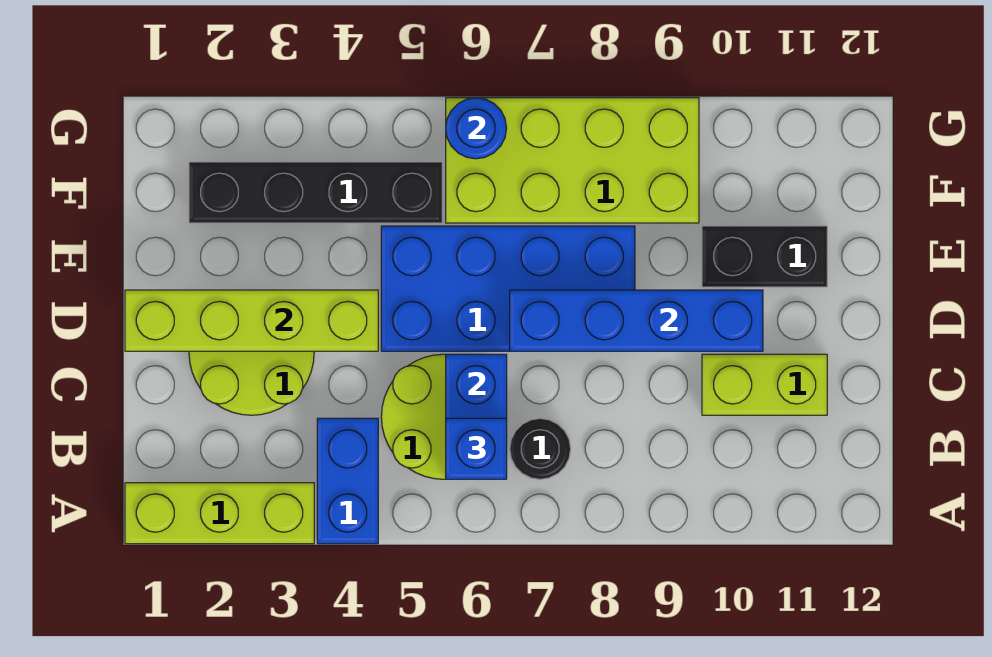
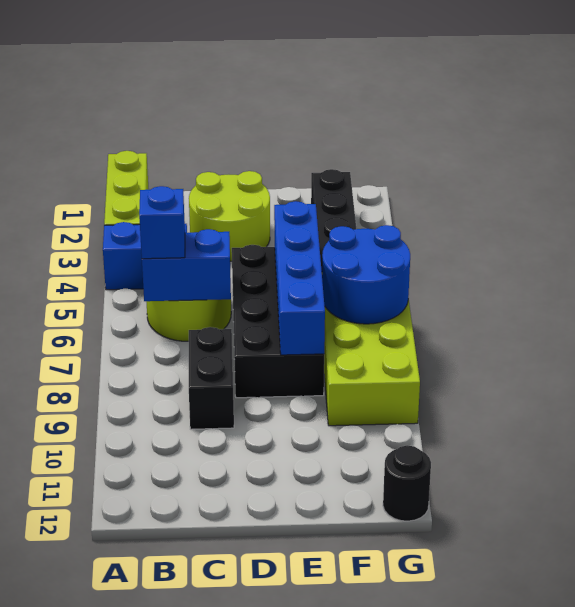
black 1x1 round brick [510,418,571,479] -> black 1x1 round brick moved to [383,445,431,521]
lime 1x2 brick [702,354,827,415] -> none
lime 1x4 brick [125,290,378,351] -> none
blue 2x4 brick [381,226,635,351] -> black 2x4 brick [232,245,324,398]
blue 1x4 brick [510,290,763,351] -> blue 1x4 brick moved to [274,201,325,355]
black 1x2 brick [702,226,827,287] -> black 1x2 brick moved to [189,327,234,429]
blue 1x1 round brick [446,98,507,159] -> blue 2x2 round brick [322,225,410,324]

